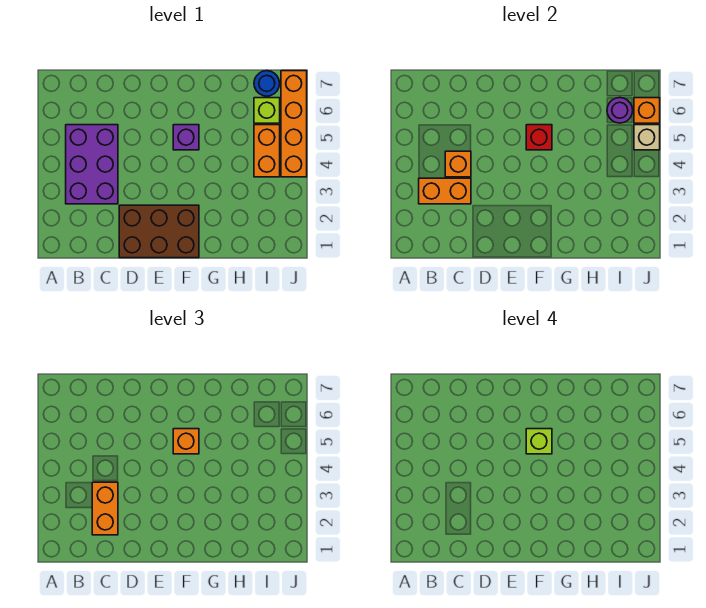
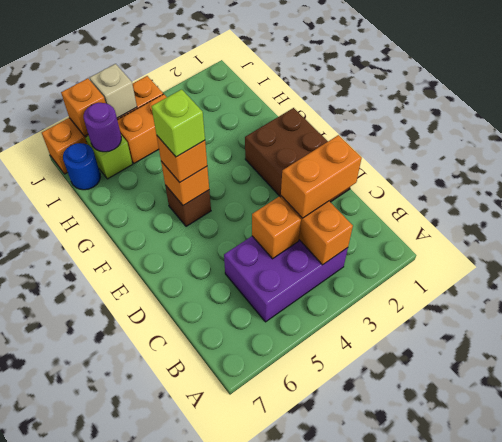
purple 1x1 brick [173,125,199,150] -> brown 1x1 brick [165,185,211,226]
red 1x1 brick [526,125,552,150] -> orange 1x1 brick [161,161,209,206]

